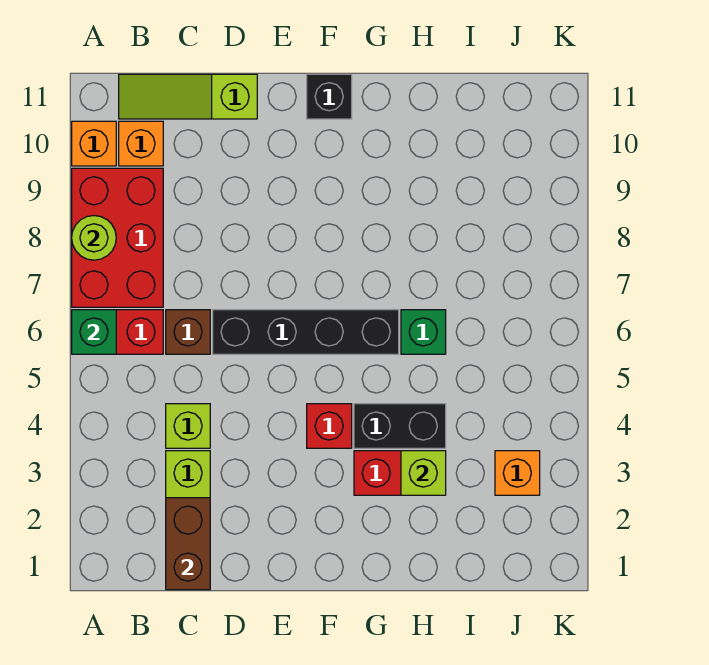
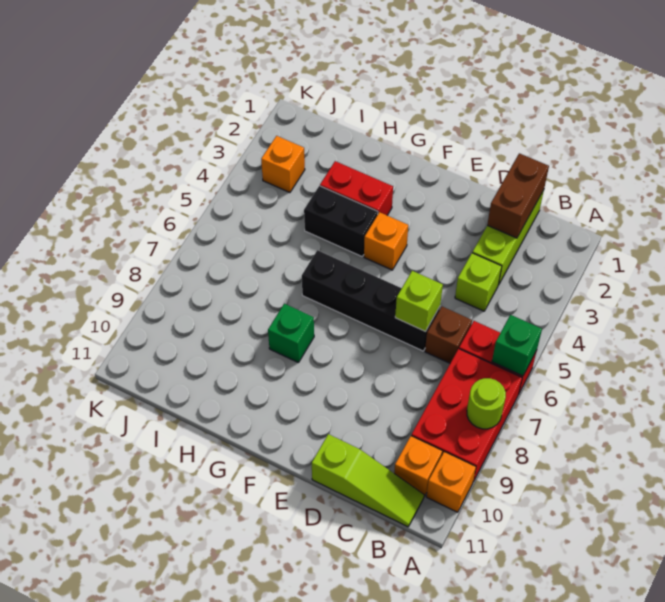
red 1x1 brick [307,404,352,448] -> orange 1x1 brick [364,212,408,270]
black 1x1 brick [307,74,352,119] -> none
lime 1x1 brick [401,451,446,495] -> lime 1x1 brick moved to [395,271,443,332]
green 1x1 brick [401,310,446,354] -> green 1x1 brick moved to [268,304,314,363]

